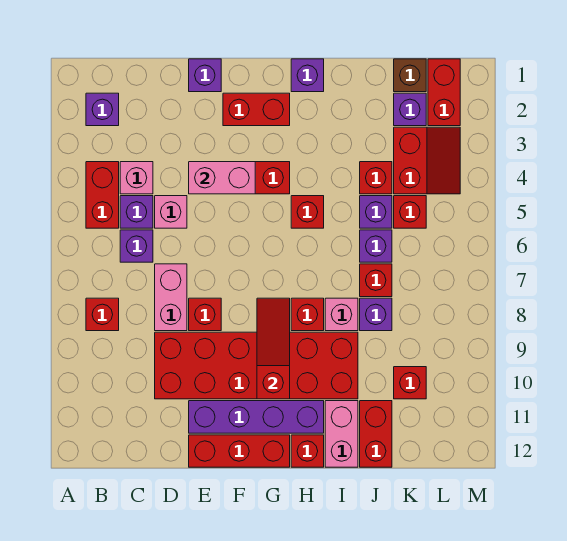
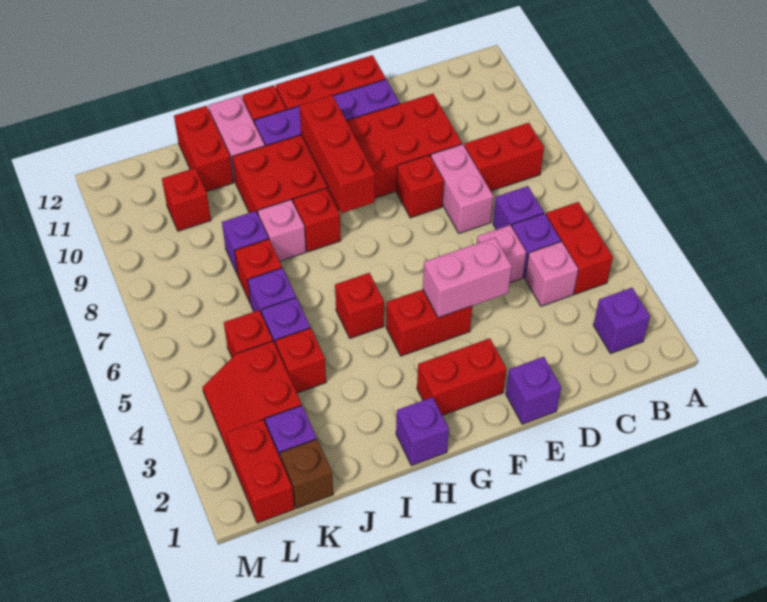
red 1x1 brick [86,298,119,331] -> red 1x2 brick [464,123,544,191]
red 1x3 slope [257,298,290,399] -> red 1x3 brick [299,95,375,213]

